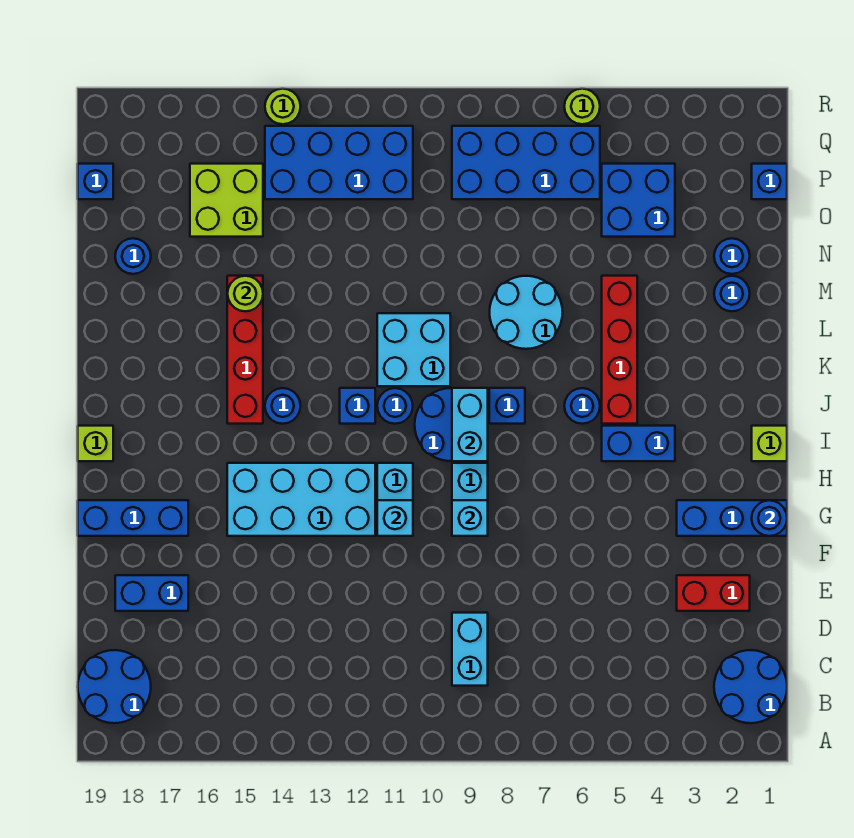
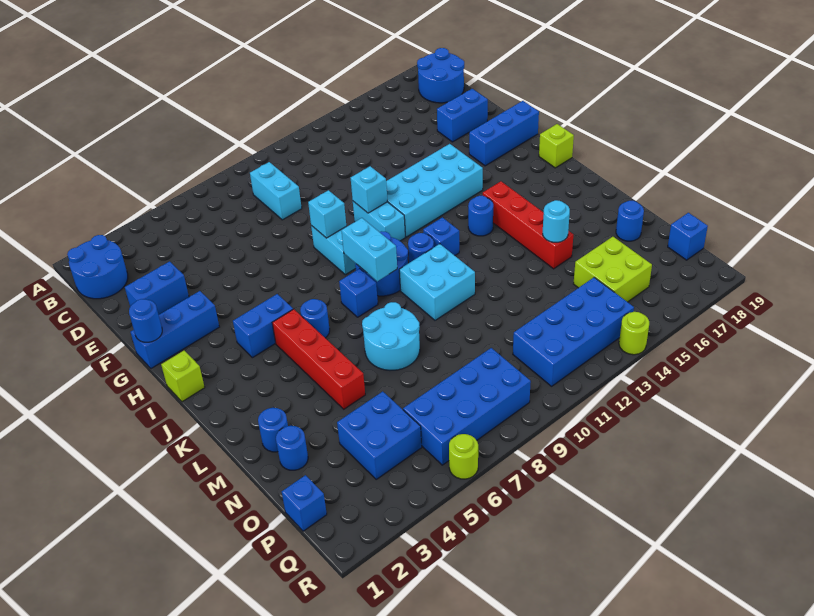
red 1x2 brick [677,575,750,611] -> blue 1x2 brick [125,261,189,315]
lime 1x1 round brick [228,276,263,311] -> cyan 1x1 round brick [543,200,570,242]

